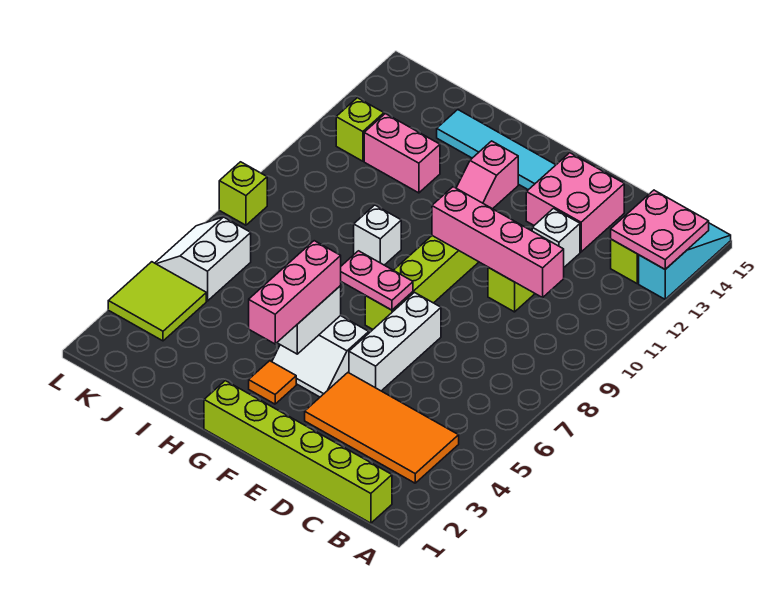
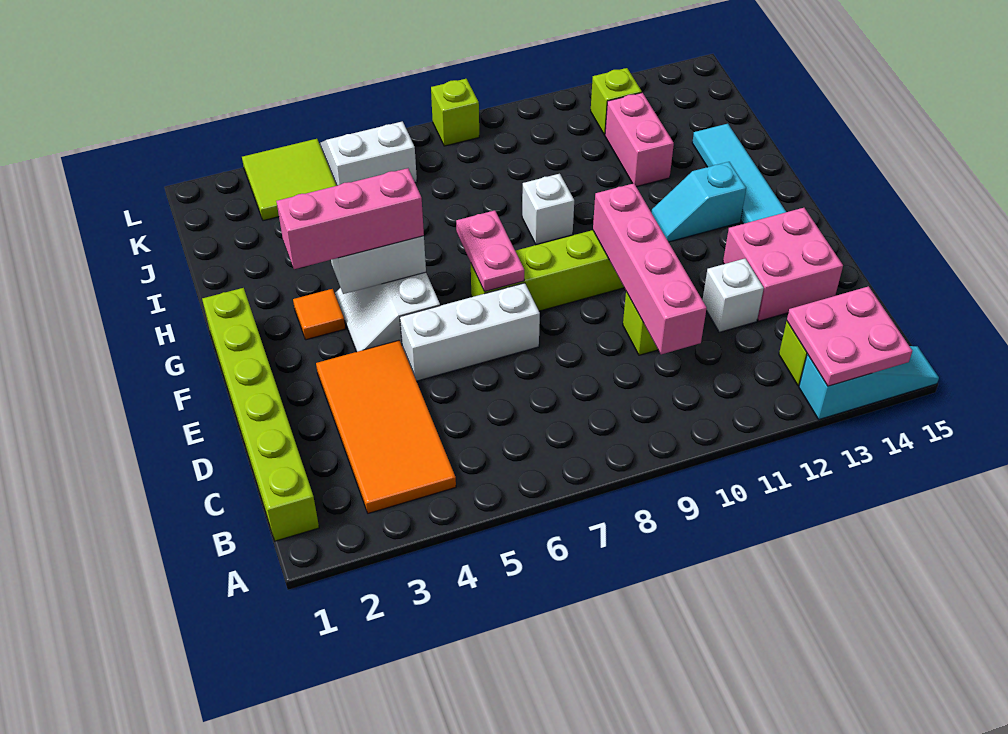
pink 1x2 slope [456,141,518,209] -> cyan 1x2 slope [651,162,746,242]

